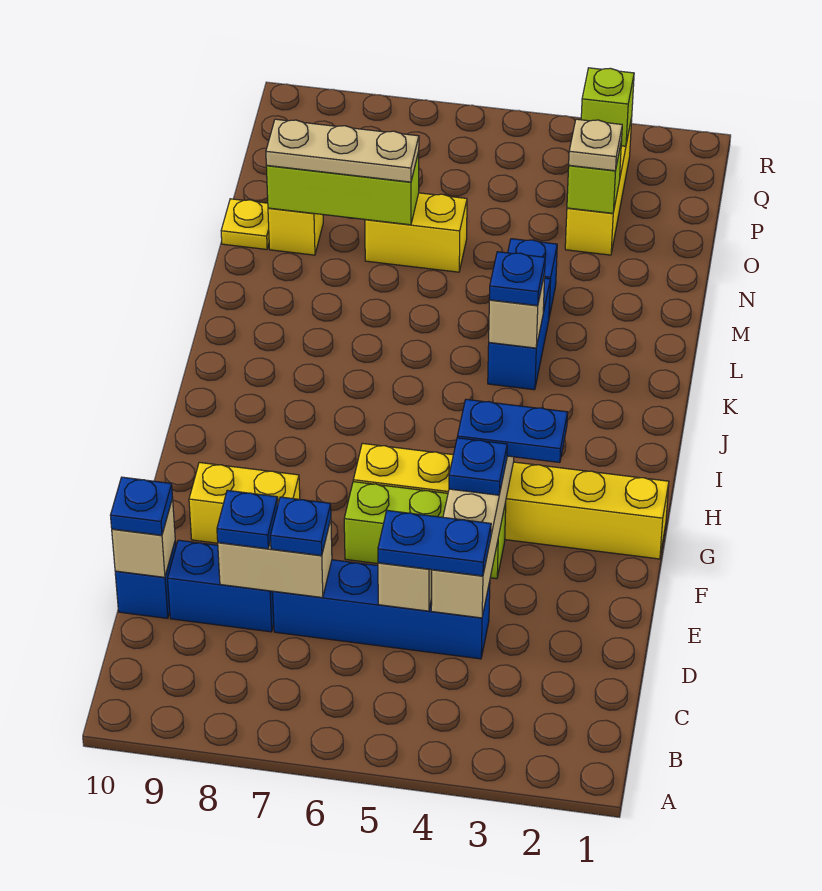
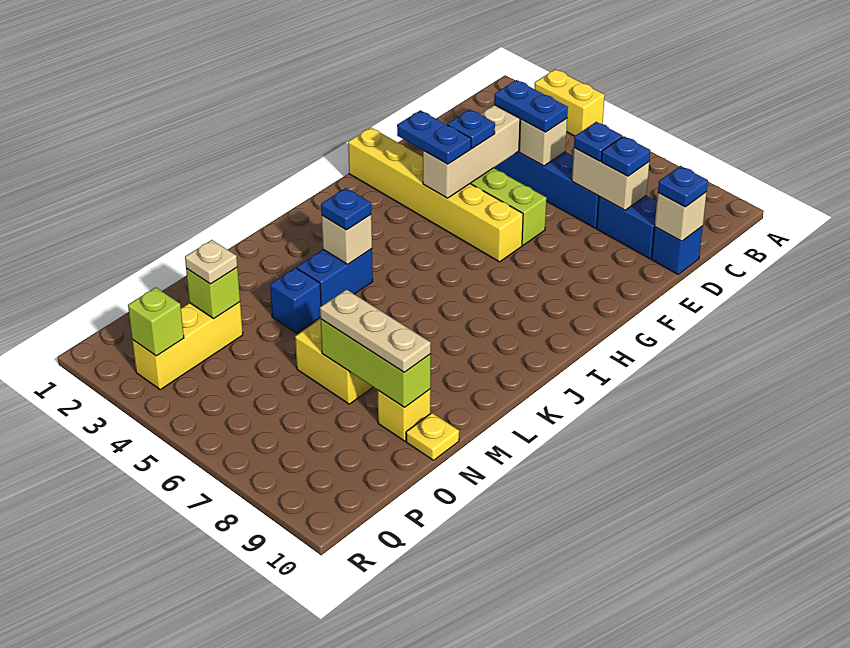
yellow 1x2 brick [189,462,300,543] -> yellow 1x2 brick moved to [535,69,605,136]

